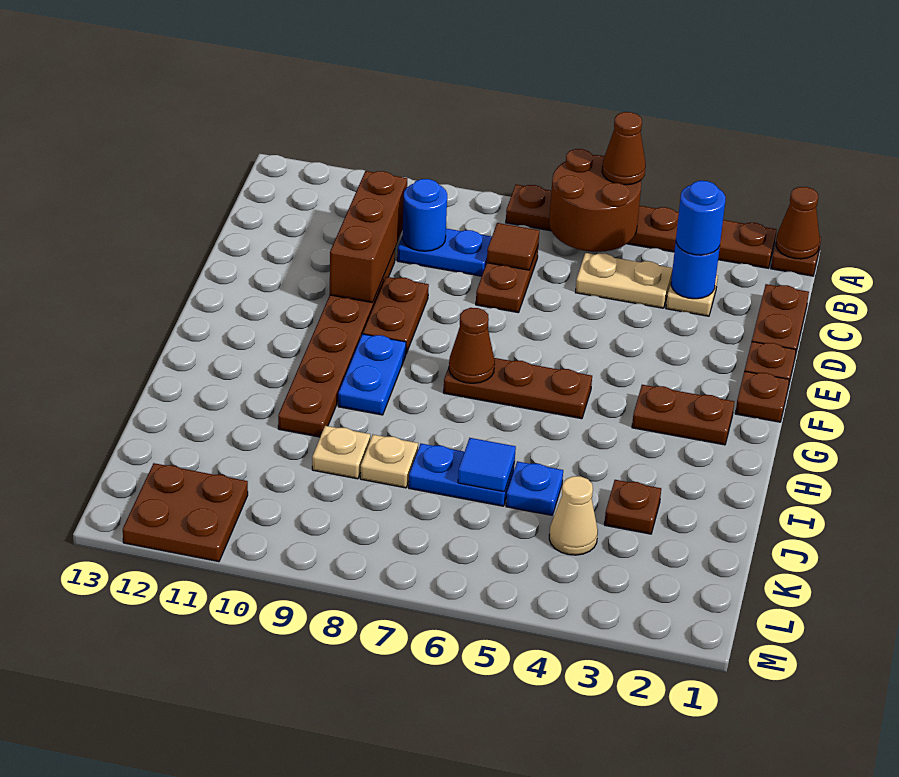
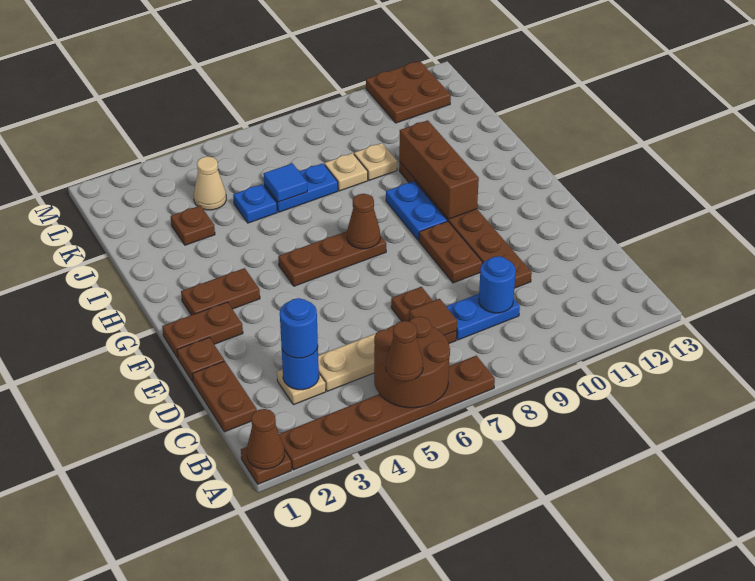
brown 1x3 brick [330,171,407,303] -> brown 1x3 brick moved to [399,120,479,219]
brown 1x1 plate [735,371,789,422] -> brown 1x2 plate [162,302,243,358]

